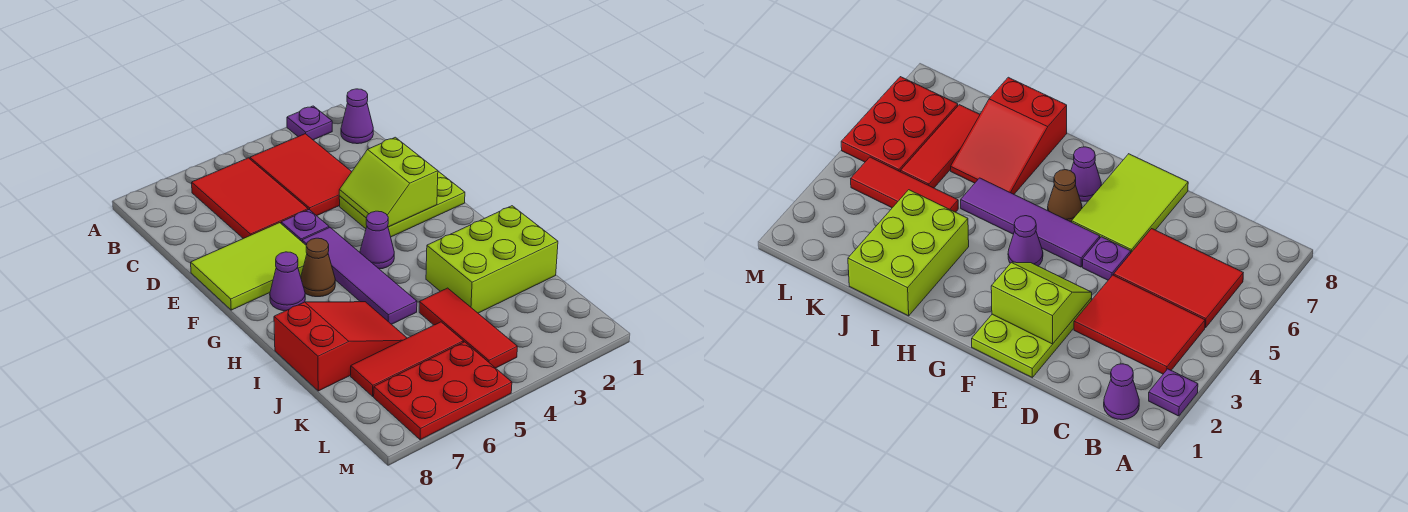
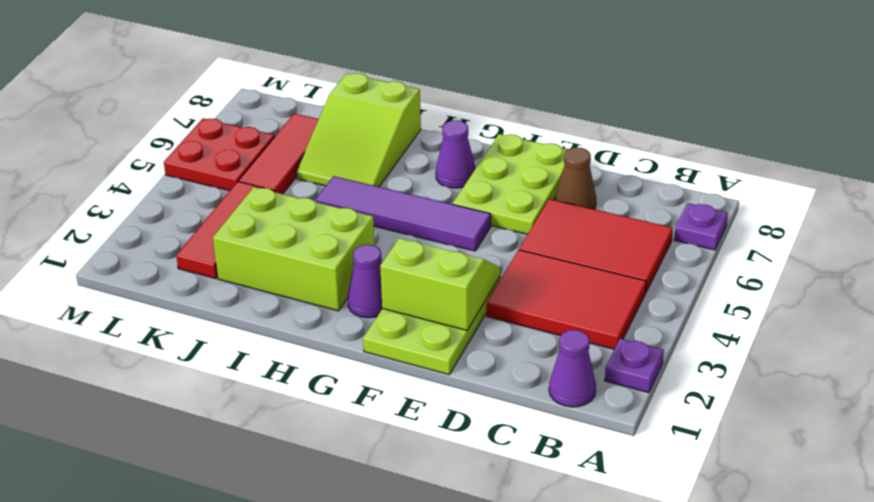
purple 1x1 plate [281,210,329,241] -> purple 1x1 plate moved to [674,203,728,250]
lime 2x3 tile [191,223,307,310] -> lime 2x3 plate [453,134,568,234]
purple 1x1 cone [360,211,394,269] -> purple 1x1 cone moved to [348,245,382,318]
brown 1x1 cone [301,238,335,297] -> brown 1x1 cone moved to [555,147,596,209]
lime 2x3 brick [426,206,558,313] -> lime 2x3 brick turned to [213,187,375,311]
red 2x3 slope [274,302,407,391] -> lime 2x3 slope [296,73,421,187]
red 1x3 tile [419,288,517,368] -> red 1x3 tile turned to [176,181,274,279]
red 2x3 plate [374,342,512,440] -> red 2x2 plate [164,118,274,191]

